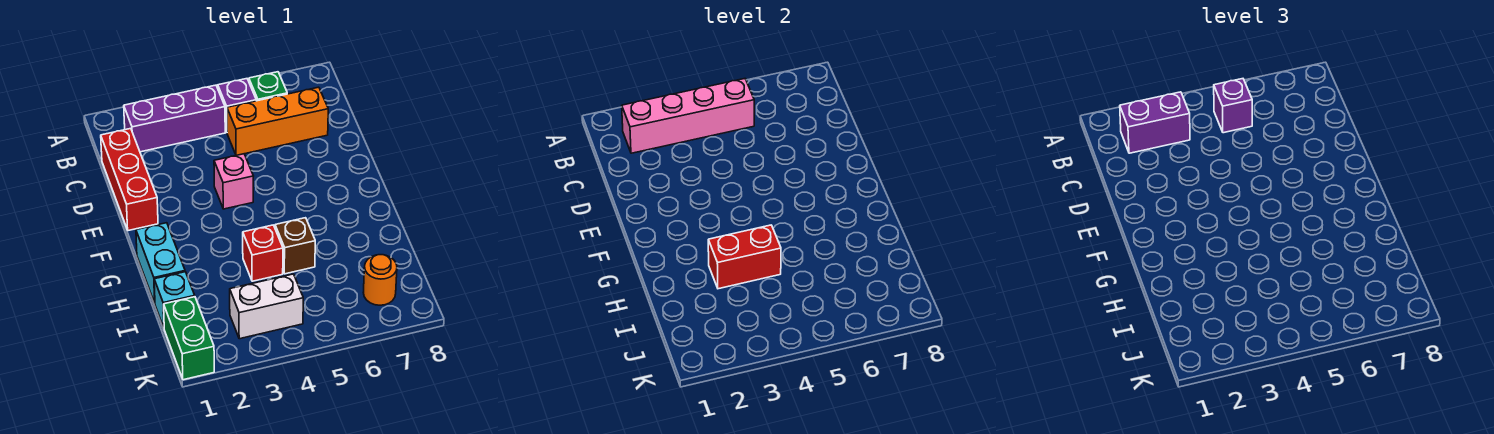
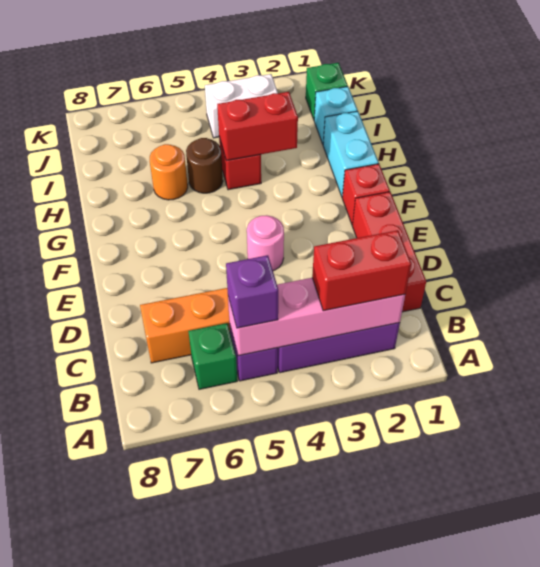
purple 1x2 brick [1120,92,1190,153] -> red 1x2 brick [312,230,411,311]
pink 1x1 brick [214,154,253,209] -> pink 1x1 round brick [247,215,284,271]
none -> red 1x1 brick [342,164,390,225]
brown 1x1 brick [275,218,315,274] -> brown 1x1 round brick [186,138,223,193]
green 1x2 brick [164,297,214,380] -> green 1x1 brick [306,63,348,119]
orange 1x1 round brick [363,255,397,305] -> orange 1x1 round brick moved to [150,144,188,200]

